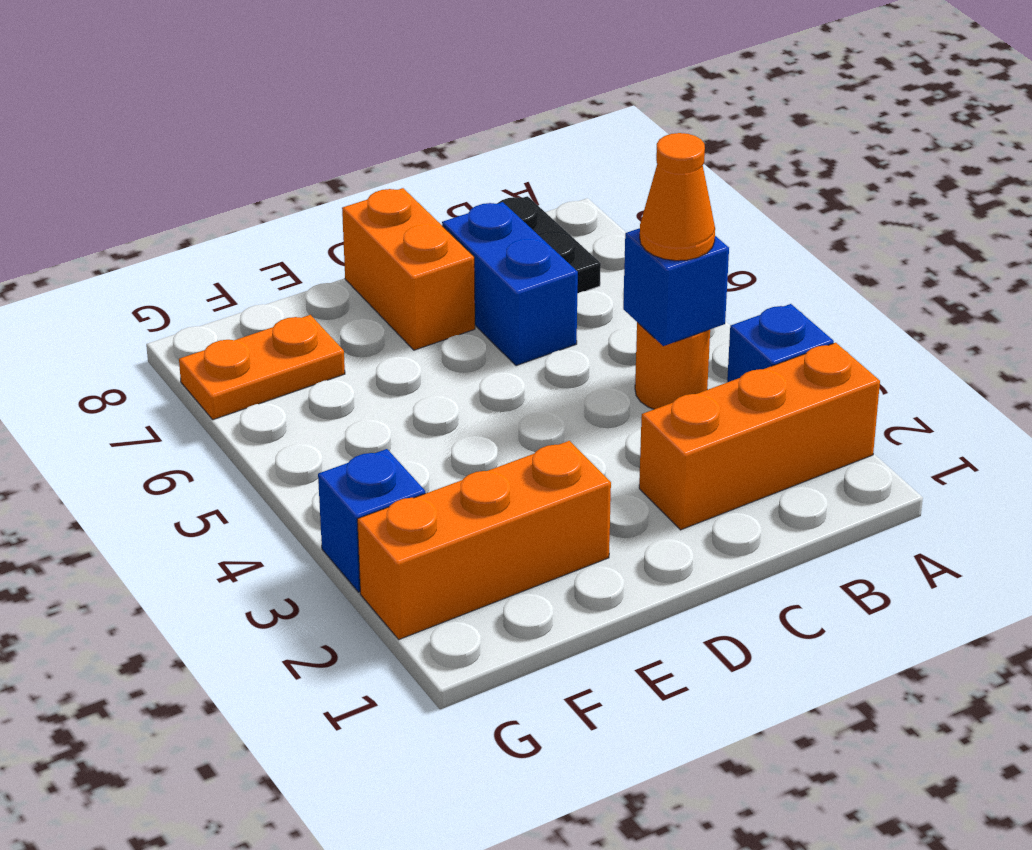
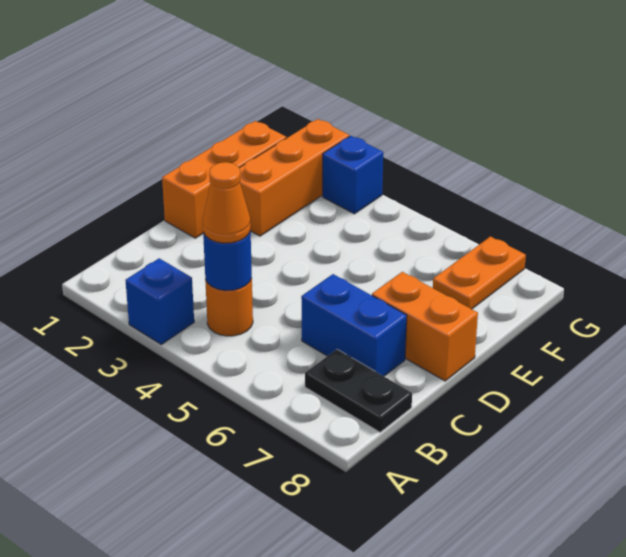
orange 1x3 brick [639,343,880,530] -> orange 1x3 brick moved to [162,121,286,238]
blue 1x1 brick [623,228,729,346] -> blue 1x1 round brick [203,231,252,291]

